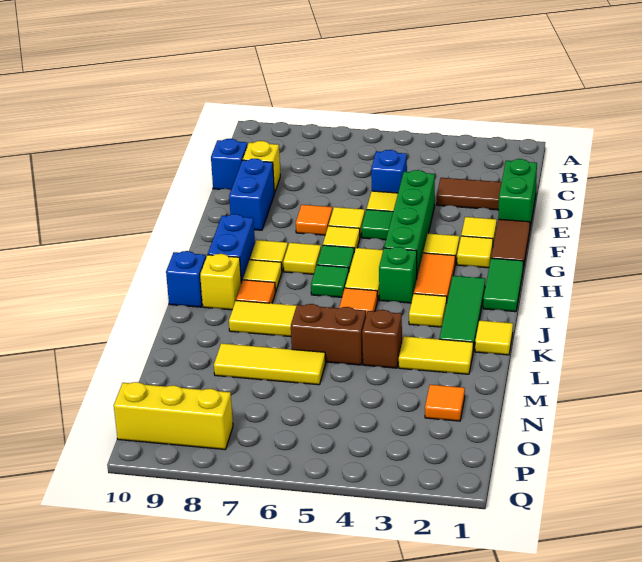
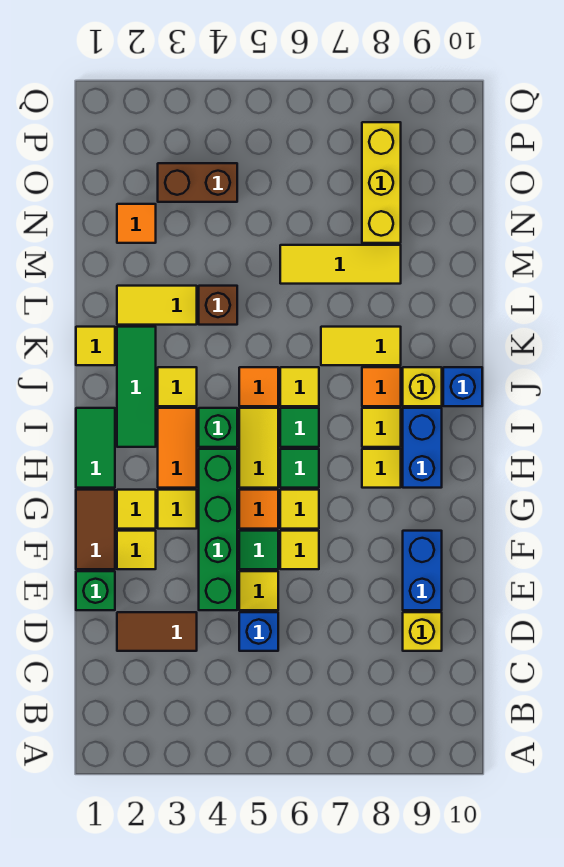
green 1x2 brick [498,159,537,227] -> green 1x1 brick [76,571,115,610]
blue 1x1 brick [211,139,248,190] -> none
orange 1x1 tile [296,205,332,235] -> orange 1x1 tile moved to [239,490,278,529]
yellow 1x1 tile [283,243,321,274] -> yellow 1x1 tile moved to [280,367,319,406]
brown 1x2 brick [291,304,366,365] -> brown 1x2 brick moved to [158,163,237,202]
yellow 1x3 brick [114,382,233,449] -> yellow 1x3 brick turned to [362,122,401,243]

